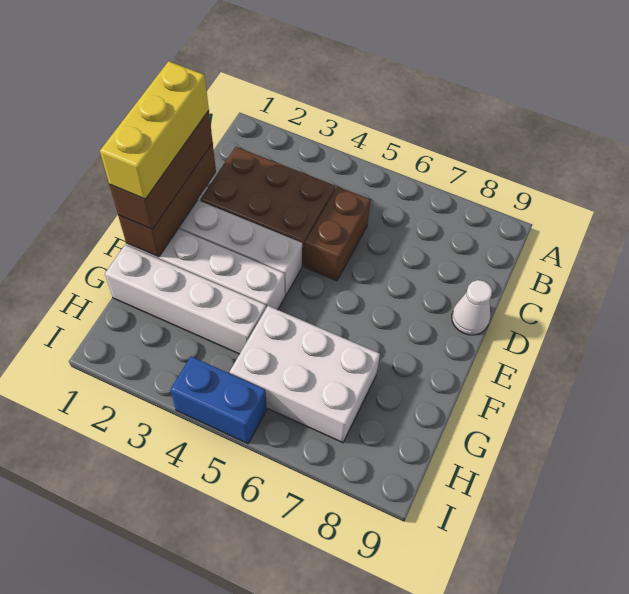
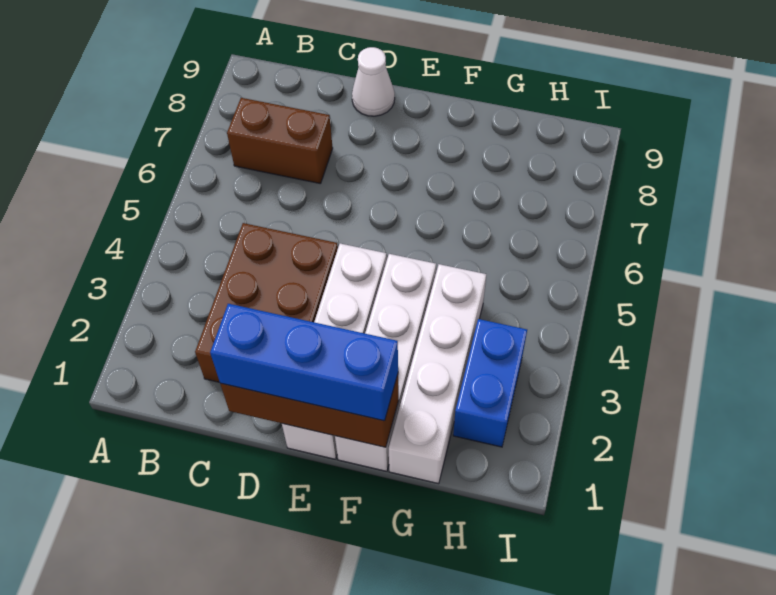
brown 1x2 brick [304,186,370,281] -> brown 1x2 brick moved to [227,98,333,184]
brown 1x3 brick [110,111,213,229] -> blue 1x3 brick [210,304,398,421]
yellow 1x3 brick [100,61,209,199] -> none
white 2x3 brick [230,306,380,443] -> none
blue 1x2 brick [170,356,267,444] -> blue 1x2 brick moved to [453,319,527,447]

